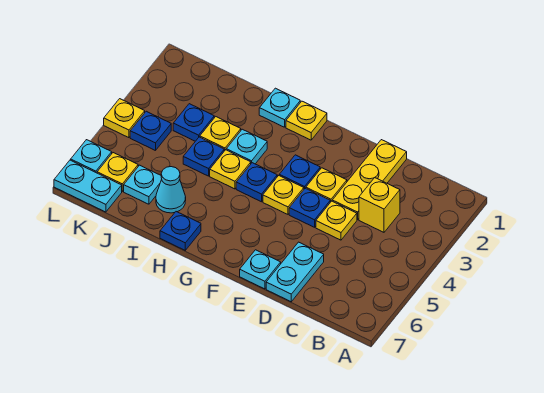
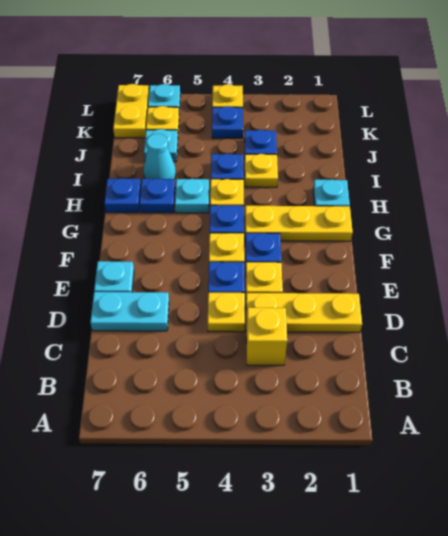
yellow 1x1 plate [286,101,327,140] -> yellow 1x3 plate [245,206,353,241]
cyan 1x1 plate [226,129,267,164] -> cyan 1x1 plate moved to [175,179,209,213]
none -> blue 1x1 plate [140,179,175,213]
cyan 1x2 plate [54,160,122,212] -> yellow 1x2 plate [113,84,149,138]

